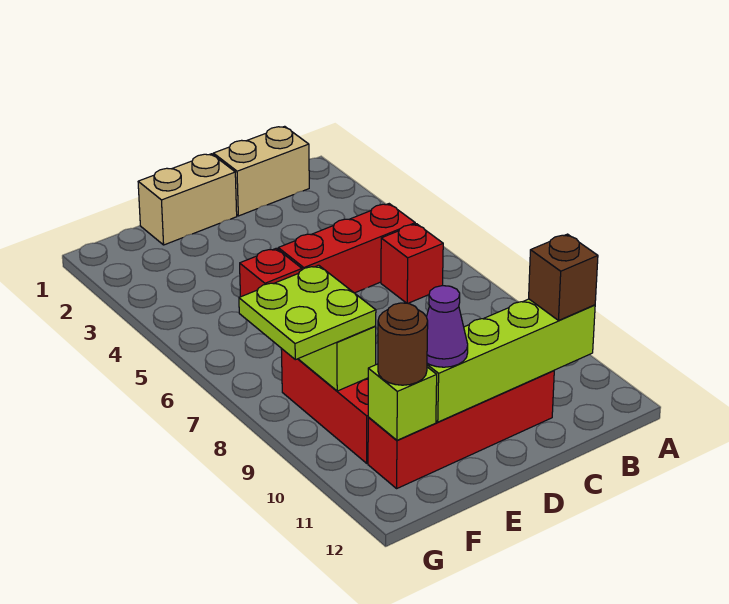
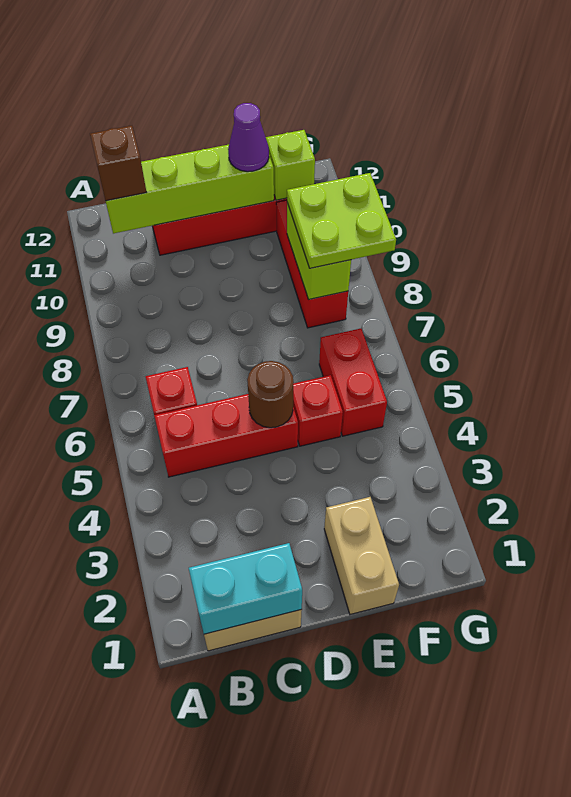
none -> cyan 1x2 brick [189,543,302,634]
tan 1x2 brick [138,154,237,245] -> tan 1x2 brick turned to [324,497,399,614]
none -> red 1x2 brick [319,329,387,436]
brown 1x1 round brick [378,303,428,385] -> brown 1x1 round brick moved to [247,361,294,428]

